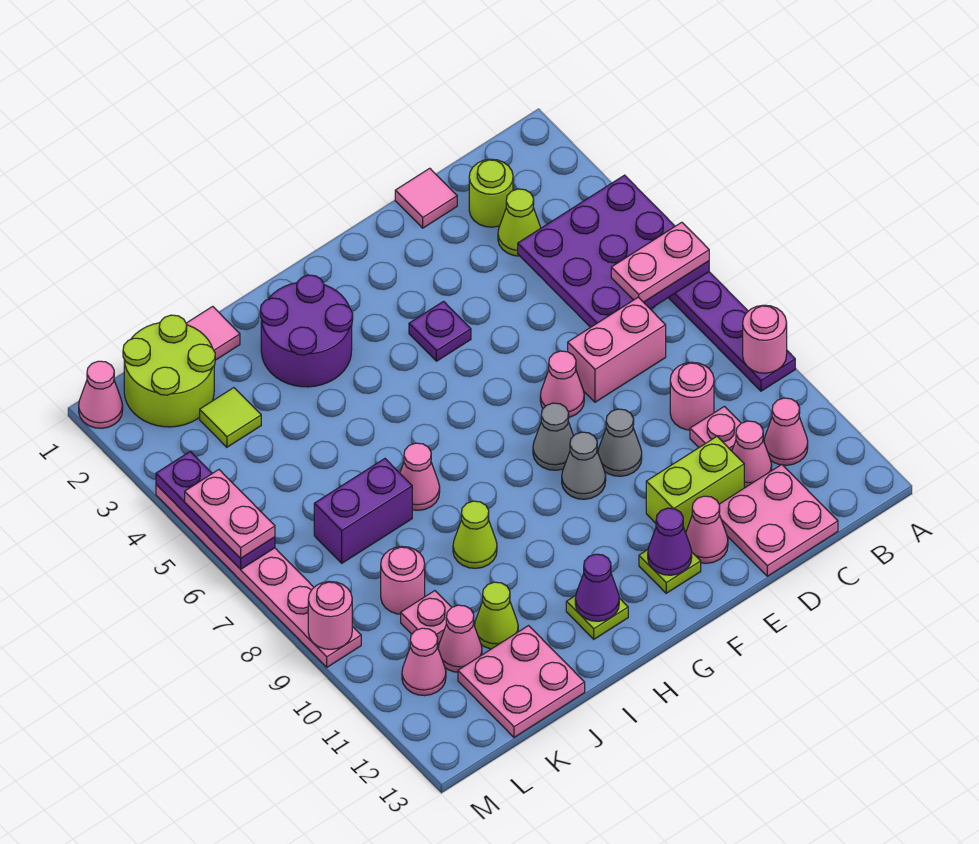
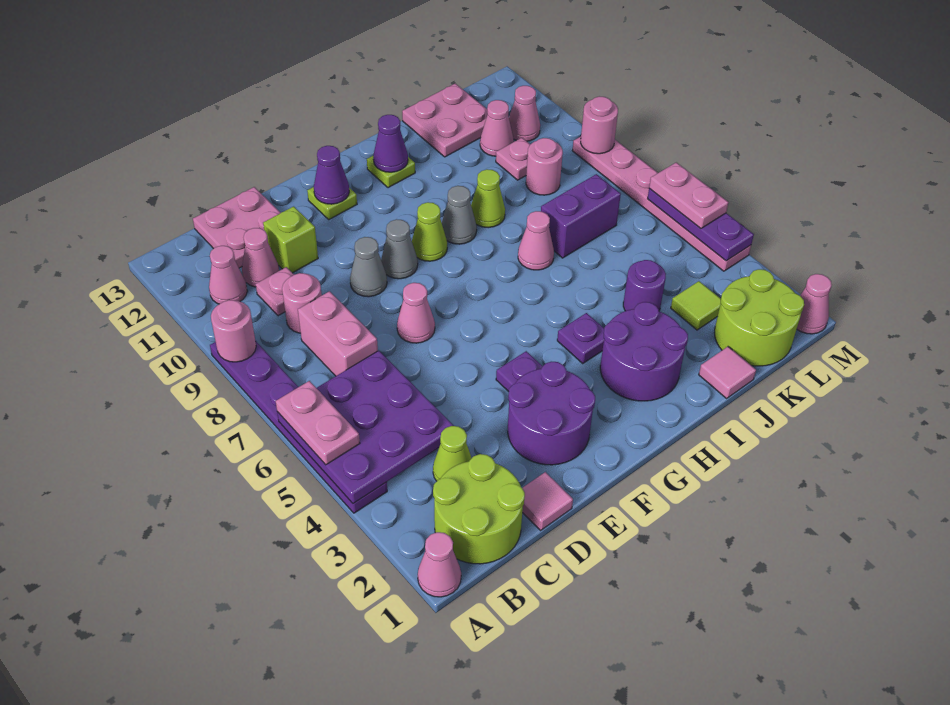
pink 1x2 plate [611,222,709,302] -> pink 1x2 plate turned to [276,381,360,465]
lime 1x1 round brick [469,159,513,227] -> lime 2x2 round brick [433,454,525,564]
pink 1x2 brick [568,297,666,402] -> pink 1x2 brick turned to [298,291,378,376]
lime 1x2 brick [646,437,744,533] -> lime 1x1 brick [263,206,318,273]
none -> purple 2x2 round brick [508,362,595,465]
pink 1x1 cone [686,496,728,563] -> pink 1x1 cone moved to [418,532,461,597]
grey 1x1 cone [533,403,573,470] -> grey 1x1 cone moved to [442,186,477,244]
none -> purple 1x1 plate [557,313,604,363]
none -> purple 1x1 round brick [623,260,666,311]
lime 1x1 cone [475,582,518,649] -> lime 1x1 cone moved to [412,202,447,261]

